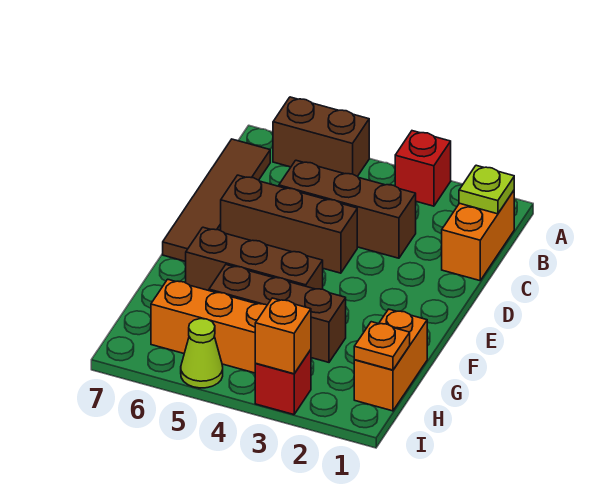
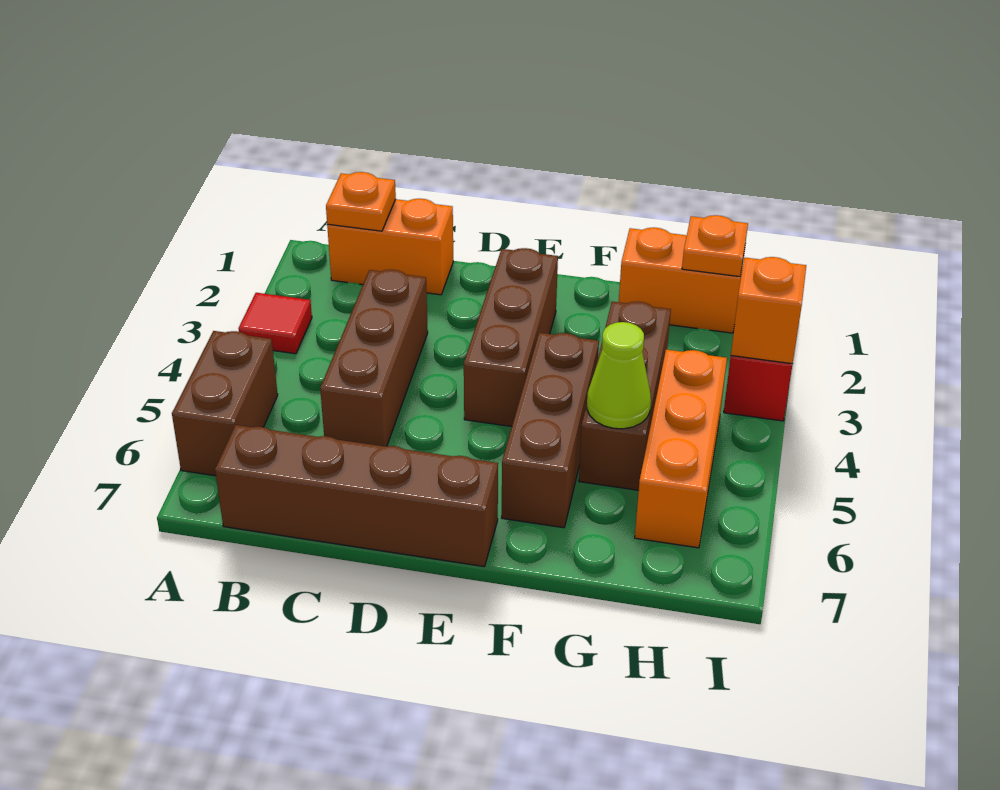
red 1x1 brick [395,131,451,206] -> red 1x1 tile [238,293,312,354]
lime 1x1 plate [459,165,514,214] -> orange 1x1 plate [326,172,396,231]
brown 1x4 tile [163,139,270,261] -> brown 1x4 brick [215,425,498,567]
brown 1x3 brick [221,175,357,273] -> brown 1x3 brick moved to [464,248,558,426]
lime 1x1 cone [181,319,223,388] -> lime 1x1 cone moved to [587,322,651,429]

